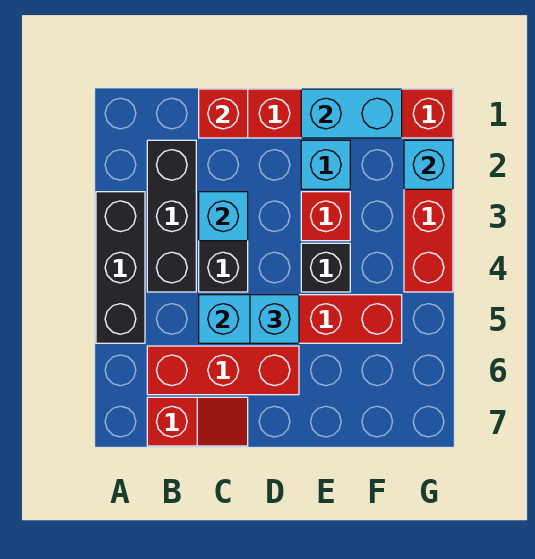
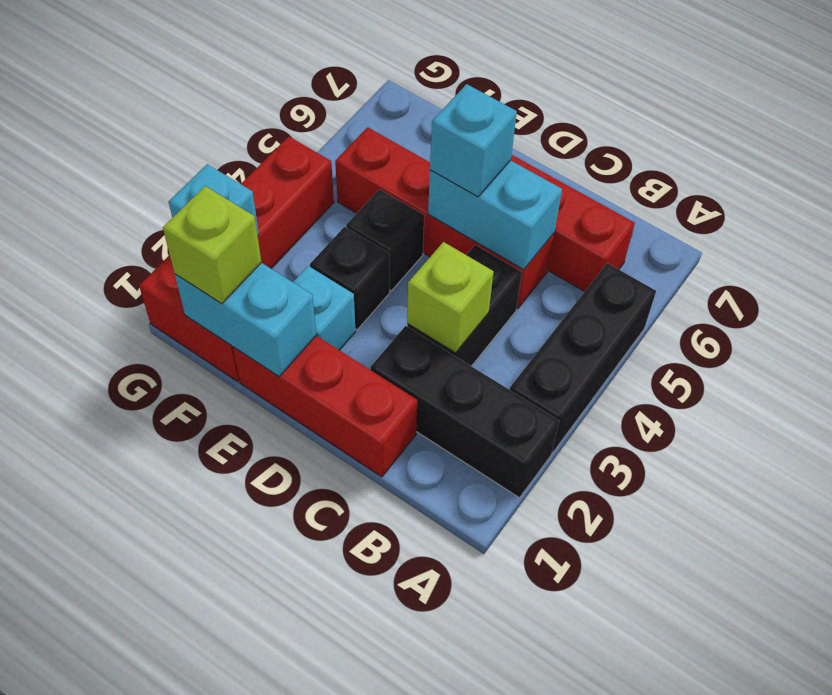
black 1x3 brick [147,140,196,292] -> black 1x3 brick turned to [370,326,559,498]
red 1x2 slope [147,397,248,446] -> none
red 1x1 brick [199,89,248,138] -> none
cyan 1x1 brick [199,192,248,241] -> lime 1x1 brick [407,242,494,353]
red 1x1 brick [301,192,350,241] -> black 1x1 brick [310,227,390,330]
none -> lime 1x1 brick [163,186,261,304]

